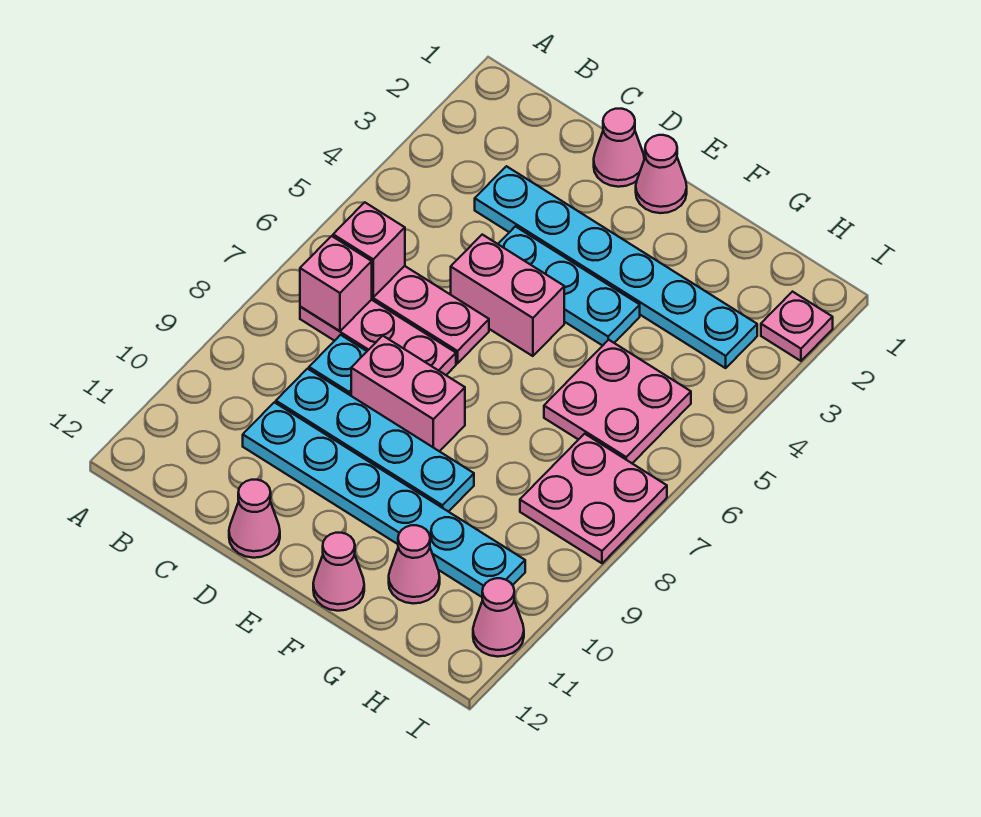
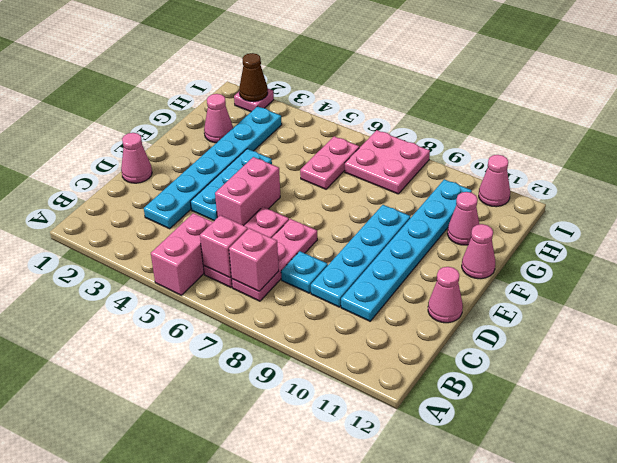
pink 1x2 brick [351,336,465,451] -> pink 1x2 brick moved to [151,213,213,295]
pink 1x1 cone [636,135,687,213] -> pink 1x1 cone moved to [204,94,233,143]
pink 2x2 plate [544,340,691,463] -> pink 1x2 plate [300,136,359,189]
none -> brown 1x1 cone [239,53,268,102]

